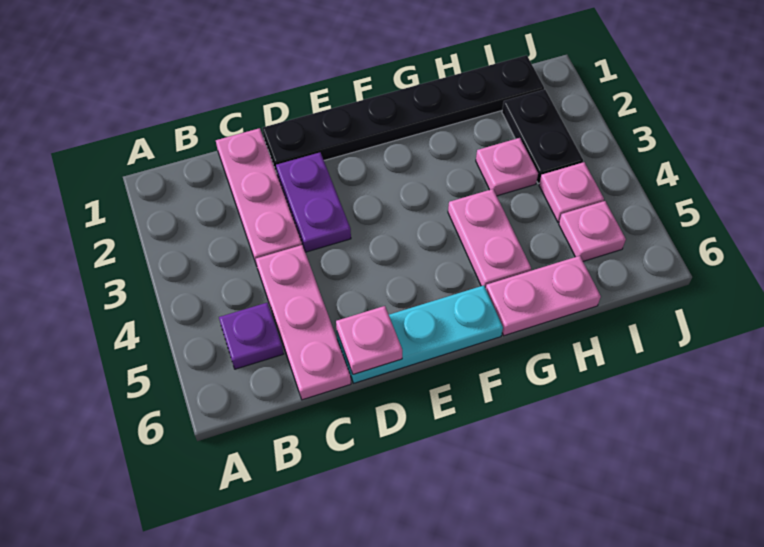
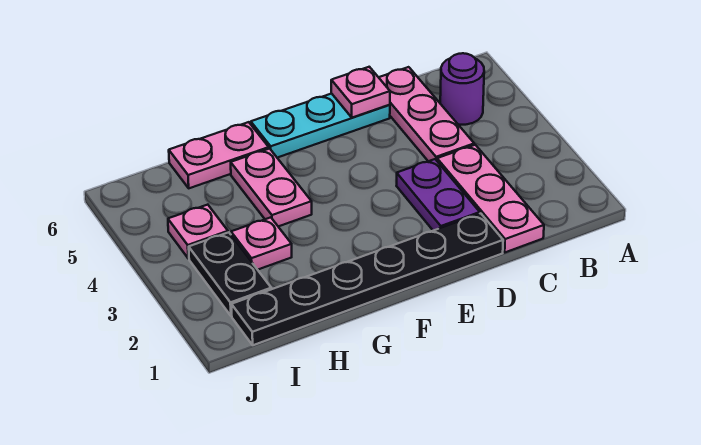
purple 1x1 plate [219,303,283,369] -> purple 1x1 round brick [440,53,484,125]
pink 1x1 plate [559,201,626,261] -> none

